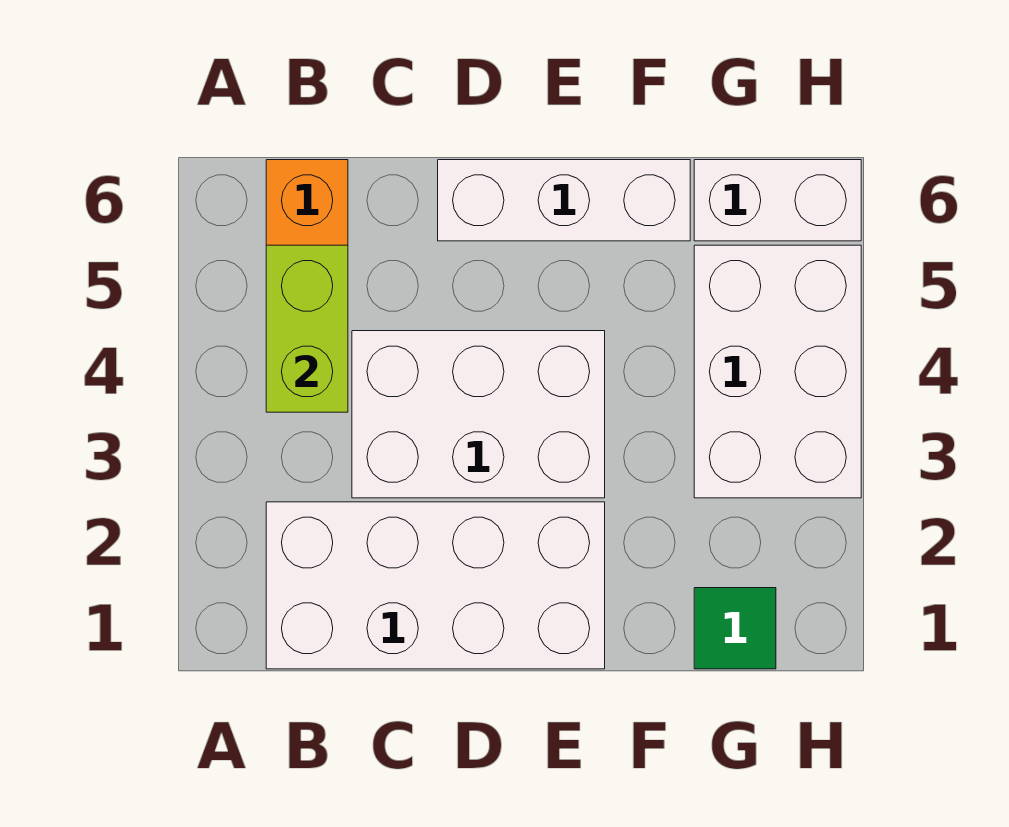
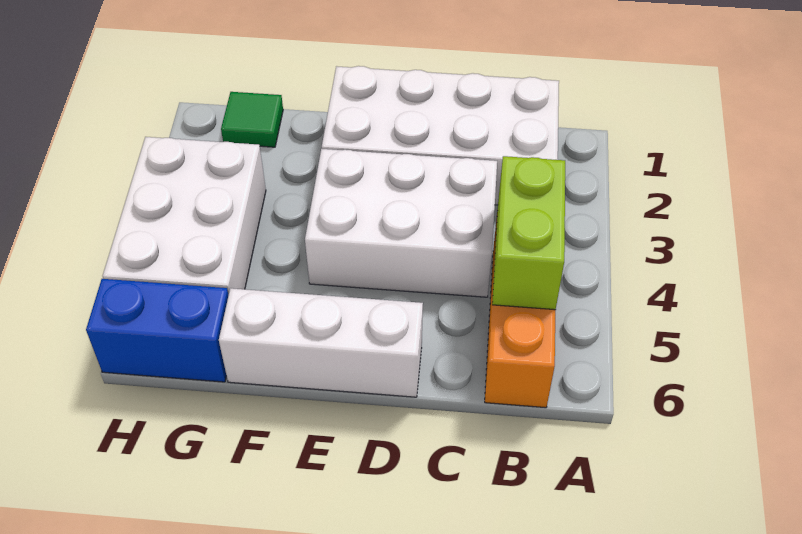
white 1x2 brick [694,160,861,241] -> blue 1x2 brick [86,279,229,382]

